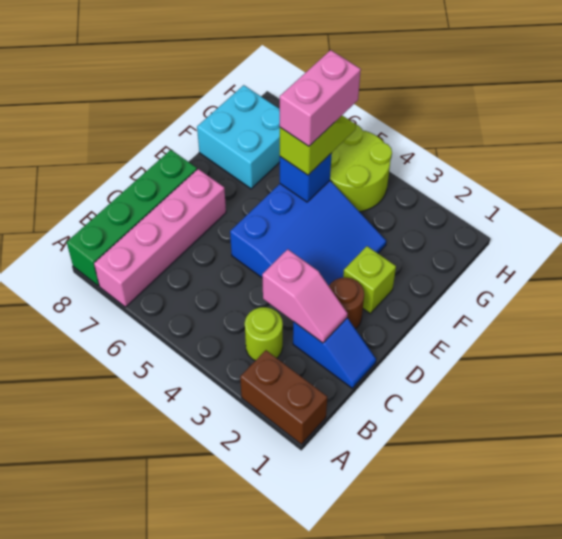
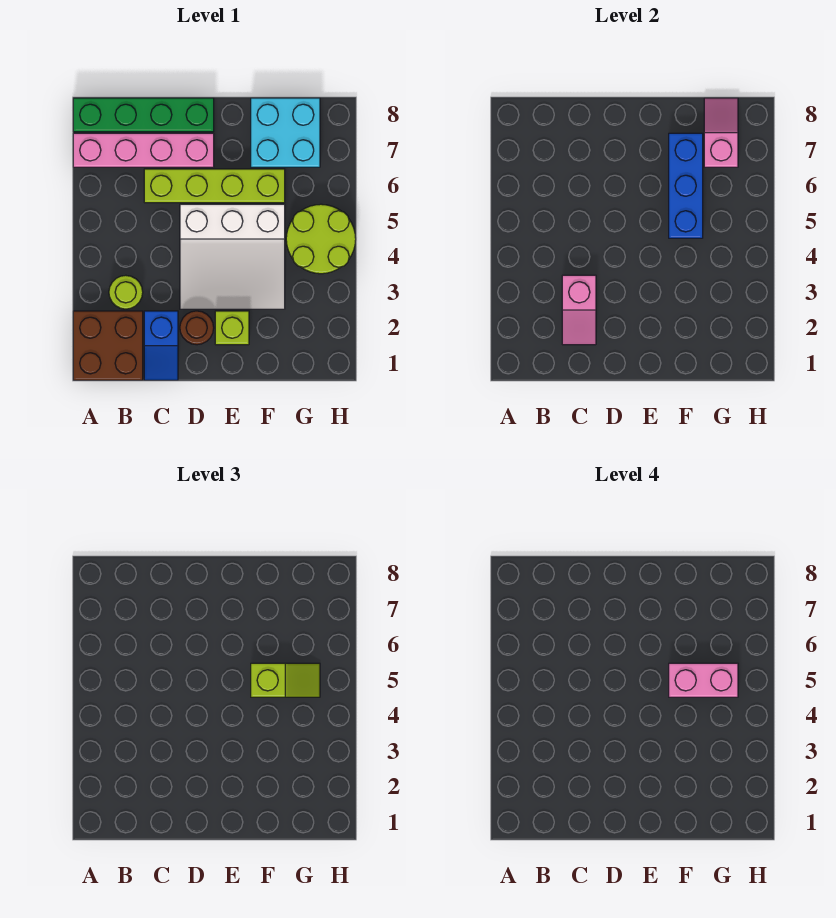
brown 1x2 brick [240,350,327,444] -> brown 2x2 brick [73,311,143,380]
none -> lime 1x4 brick [144,169,285,203]
blue 3x3 slope [230,181,386,286] -> white 3x3 slope [180,204,285,309]
blue 1x1 brick [280,153,332,202] -> blue 1x3 brick [669,133,703,238]
none -> pink 1x2 slope [704,98,738,167]

